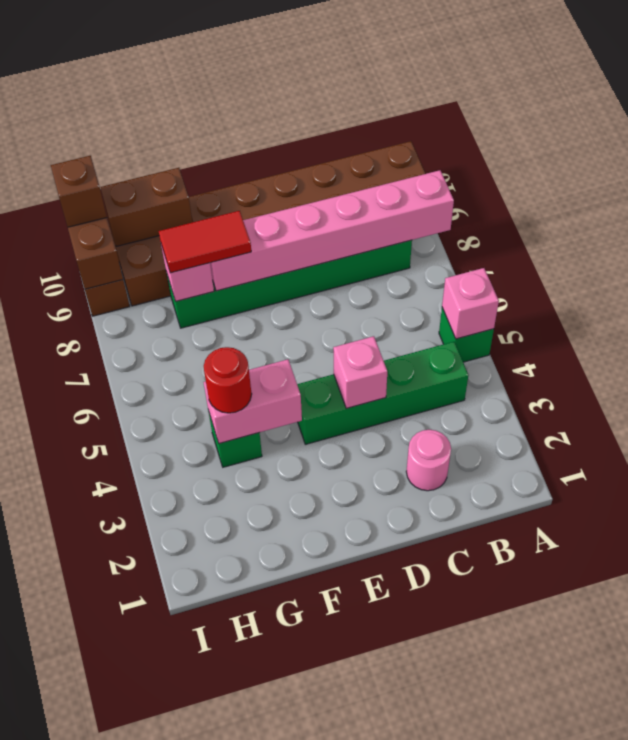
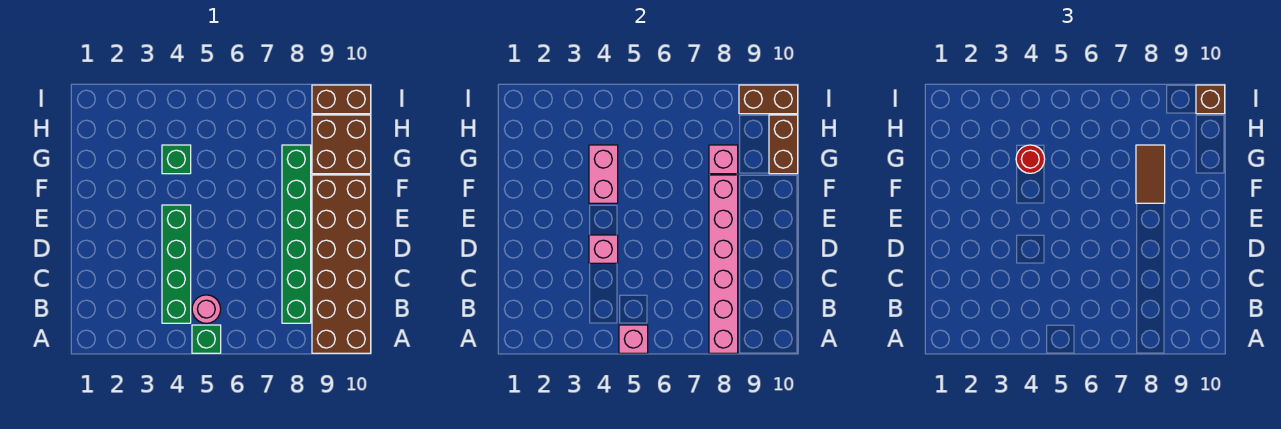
pink 1x1 round brick [406,430,451,491] -> pink 1x1 round brick moved to [192,295,221,323]
red 1x2 tile [159,211,251,273] -> brown 1x2 tile [1136,145,1165,203]

